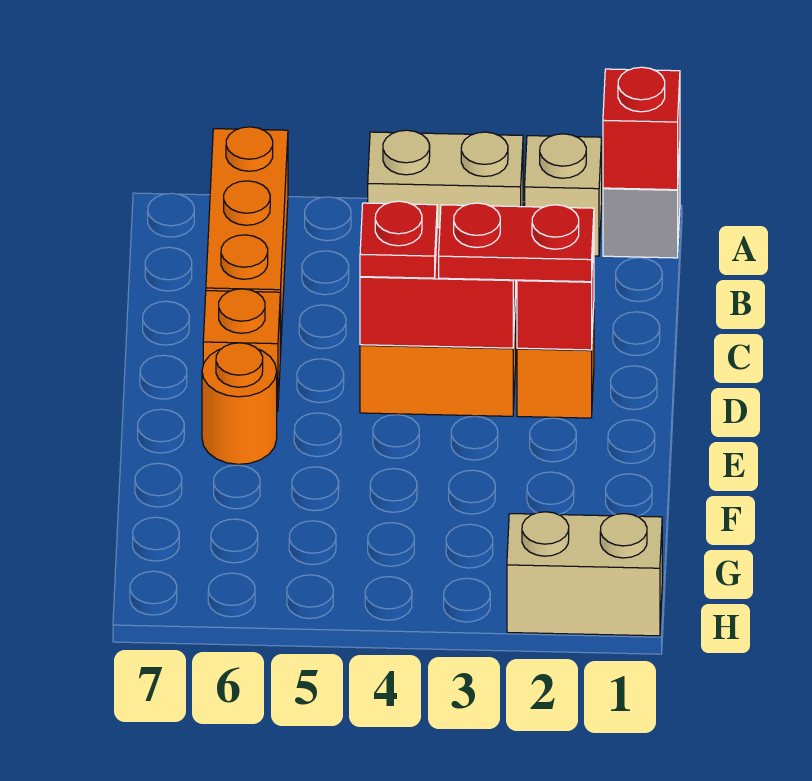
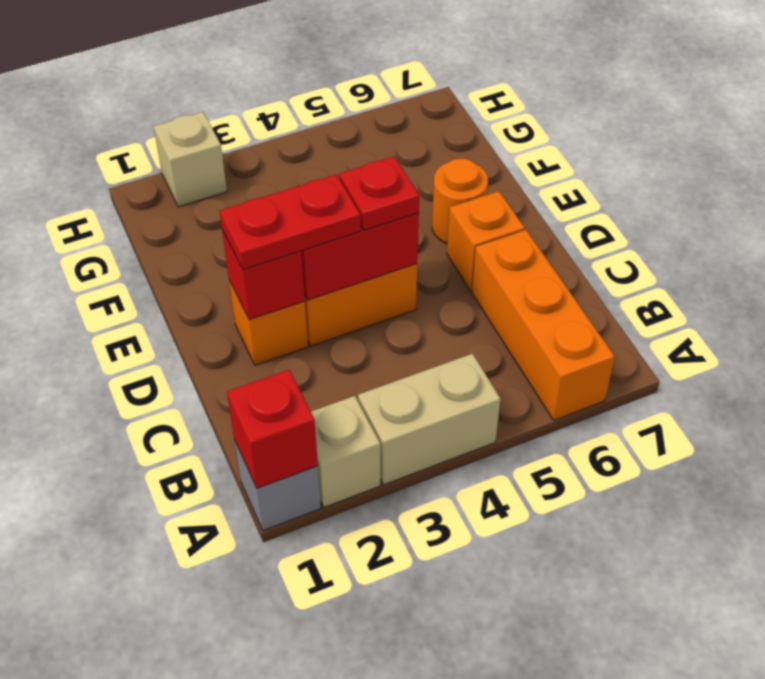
tan 1x2 brick [507,512,662,636] -> tan 1x1 brick [153,112,227,207]

